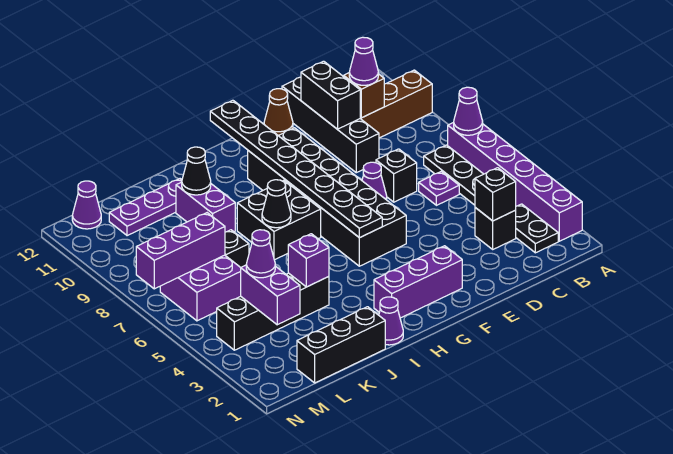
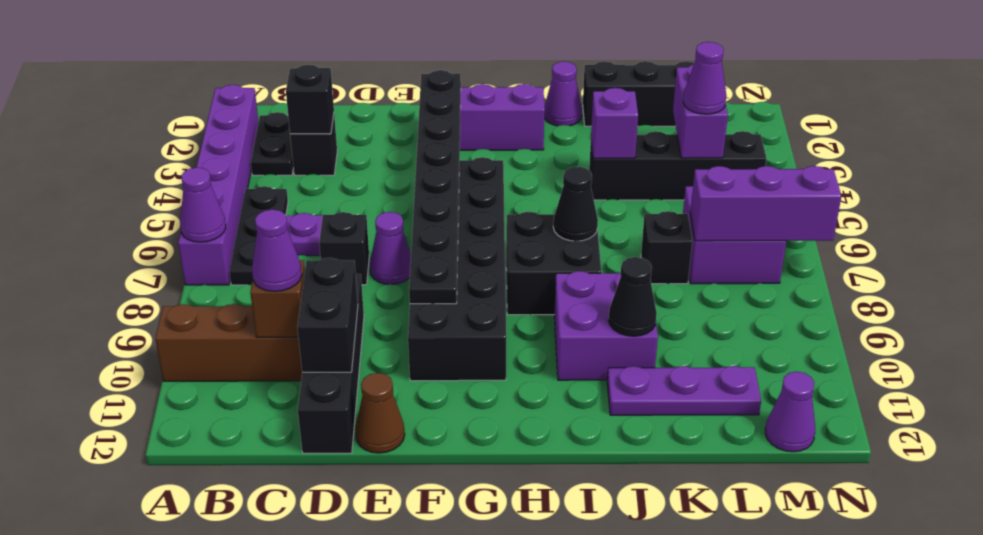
black 1x8 plate [210,100,382,238] -> black 1x8 plate moved to [409,70,461,304]
purple 1x2 brick [176,182,235,232] -> purple 2x2 brick [554,271,658,380]

